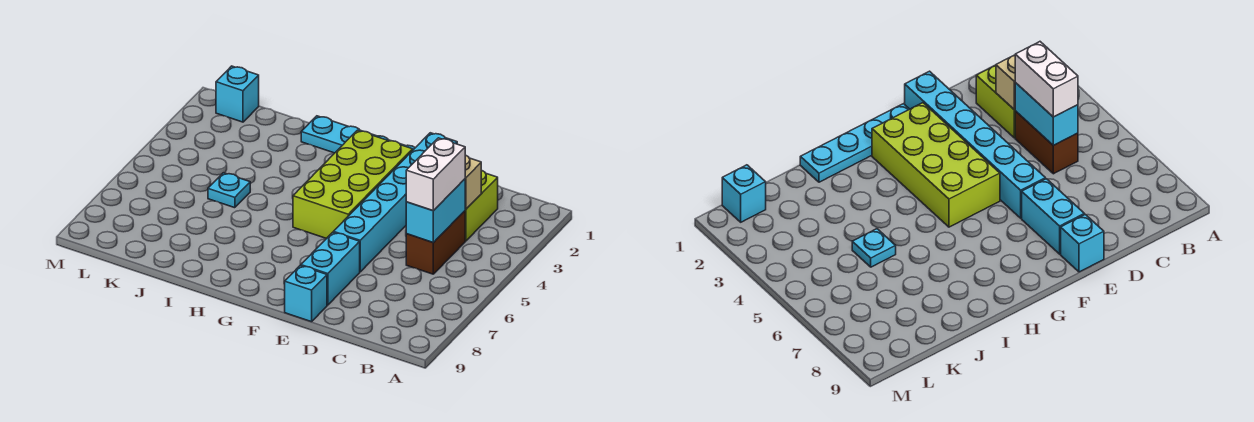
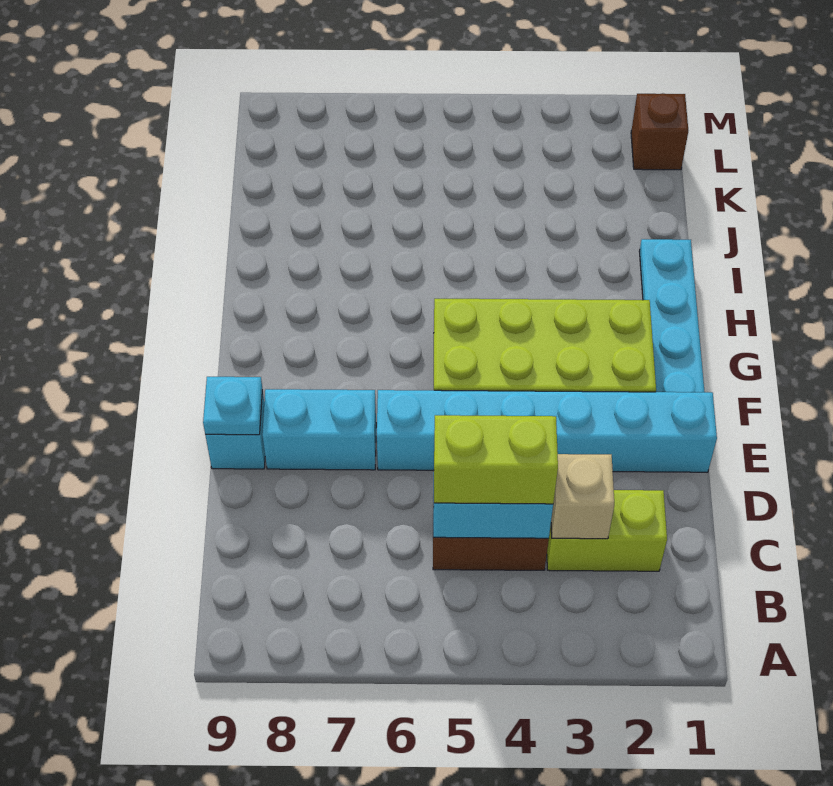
white 1x2 brick [406,138,465,211] -> lime 1x2 brick [434,415,558,504]
cyan 1x1 plate [208,173,250,208] -> cyan 1x1 plate moved to [203,377,262,435]
cyan 1x1 brick [216,66,259,122] -> brown 1x1 brick [631,93,688,170]

